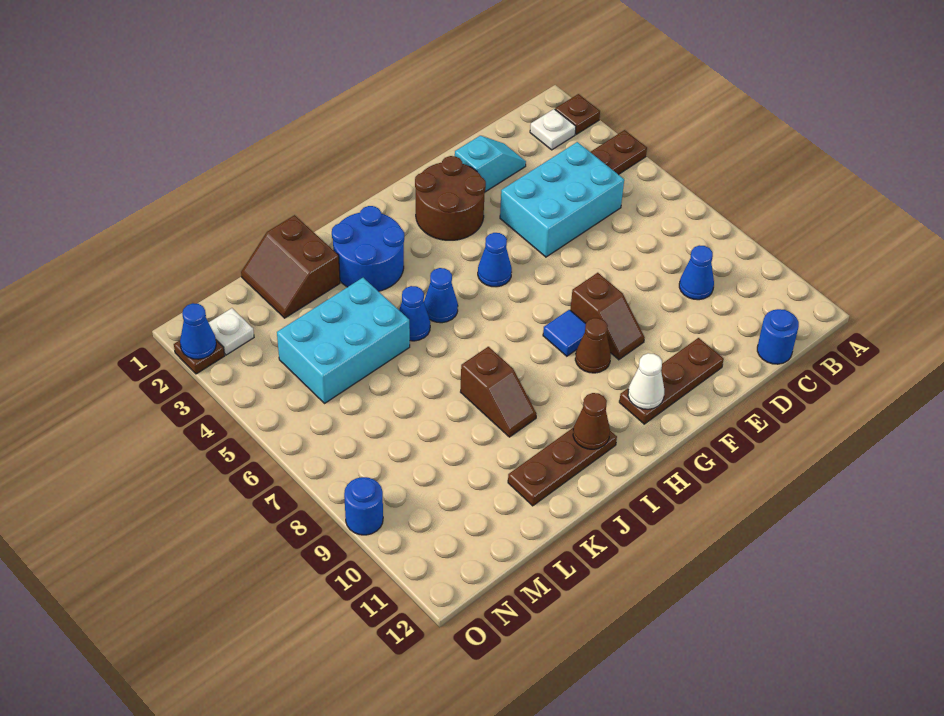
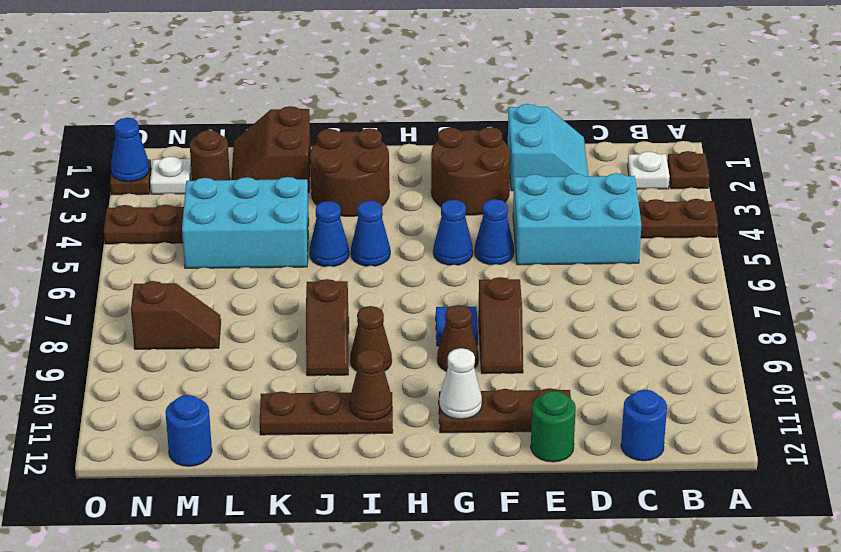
blue 1x1 cone [679,245,714,300] -> blue 1x1 cone moved to [475,199,514,265]
cyan 1x2 slope [455,136,526,192] -> cyan 2x2 slope [508,104,588,191]
none -> green 1x1 round brick [531,391,576,462]
blue 2x2 round brick [332,206,404,291] -> brown 2x2 round brick [310,128,389,216]
none -> brown 1x1 cone [350,306,392,371]
none -> brown 1x1 round brick [190,130,230,181]
none -> brown 1x2 slope [131,281,221,349]
none -> brown 1x2 plate [104,205,184,244]
blue 1x1 round brick [344,477,383,535] -> blue 1x1 round brick moved to [165,395,212,466]

